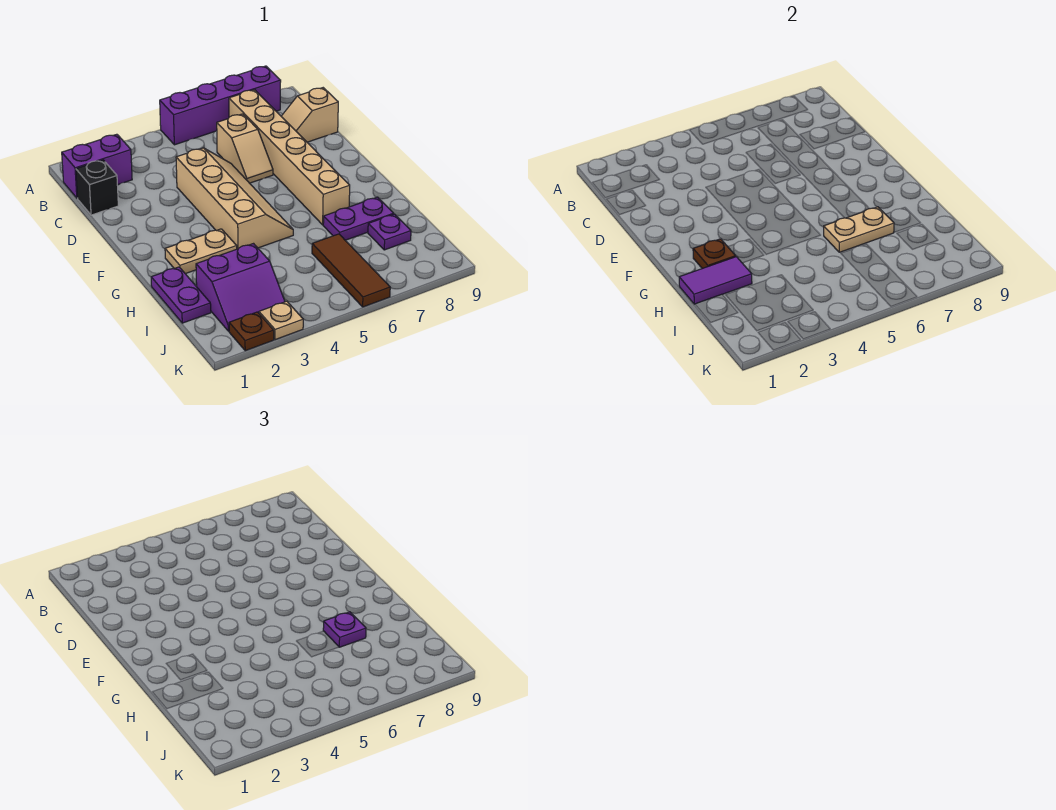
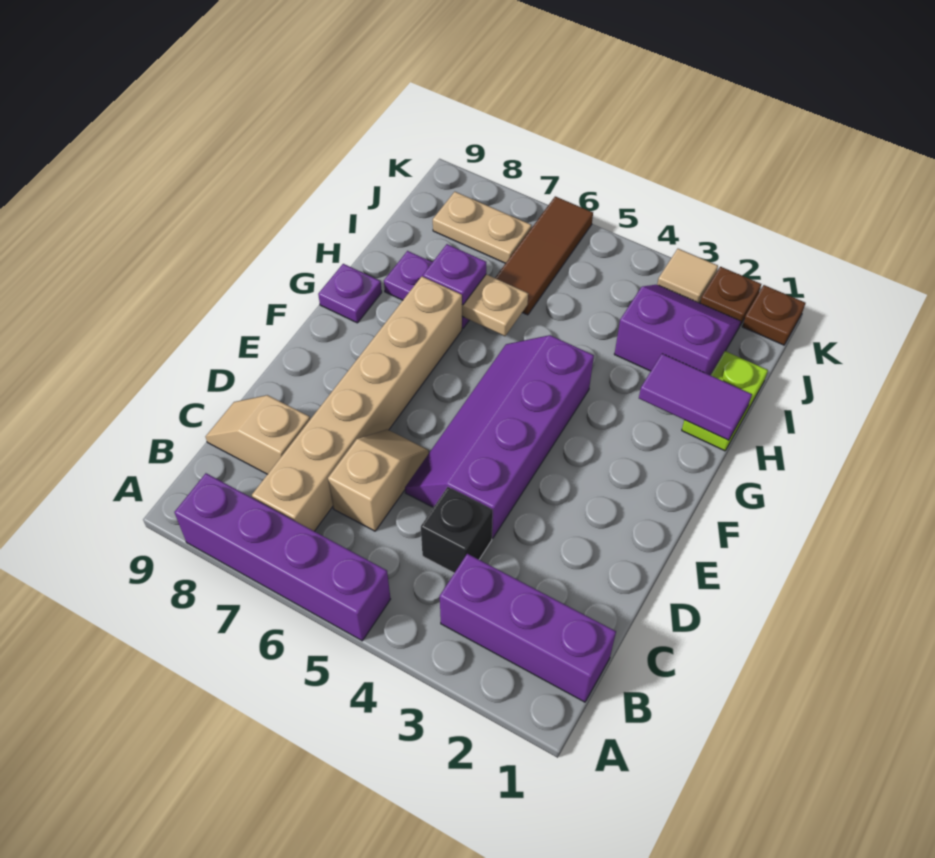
purple 1x2 brick [62,134,132,198] -> purple 1x3 brick [440,554,616,702]
black 1x1 brick [76,160,118,215] -> black 1x1 brick moved to [421,487,493,573]
tan 1x2 slope [281,88,338,142] -> tan 1x2 slope turned to [206,395,310,474]
tan 2x4 slope [176,148,293,249] -> purple 2x4 slope [405,335,594,538]
tan 1x2 plate [165,229,237,274] -> tan 1x2 plate moved to [433,192,532,263]
brown 1x1 plate [693,239,736,269] -> brown 1x1 plate moved to [742,285,805,345]
purple 1x2 plate [151,267,211,323] -> lime 1x2 plate [682,351,768,451]
purple 1x1 plate [368,214,411,250] -> purple 1x1 plate moved to [318,264,382,323]
tan 1x1 plate [259,301,303,340] -> tan 1x1 tile [657,249,718,303]

